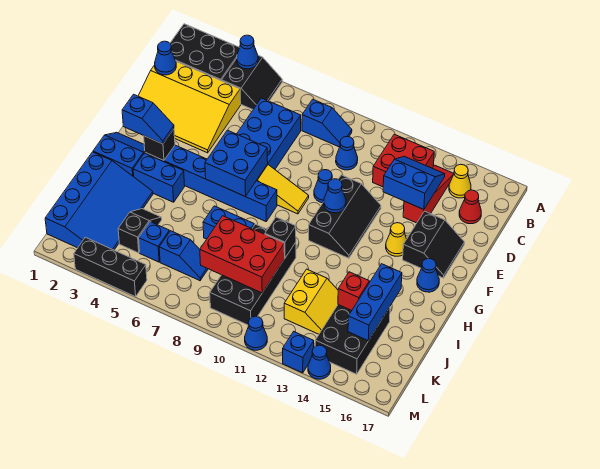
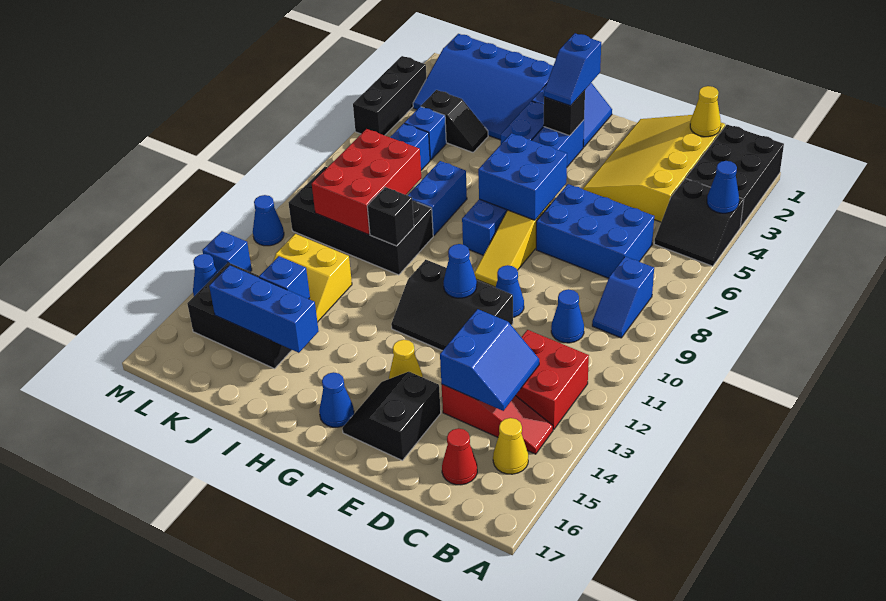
blue 1x1 cone [155,41,176,75] -> yellow 1x1 cone [690,86,721,137]
black 2x2 slope [403,211,464,278] -> black 2x2 slope turned to [342,372,441,460]
red 1x1 brick [338,272,369,310] -> blue 1x1 brick [259,256,310,299]

